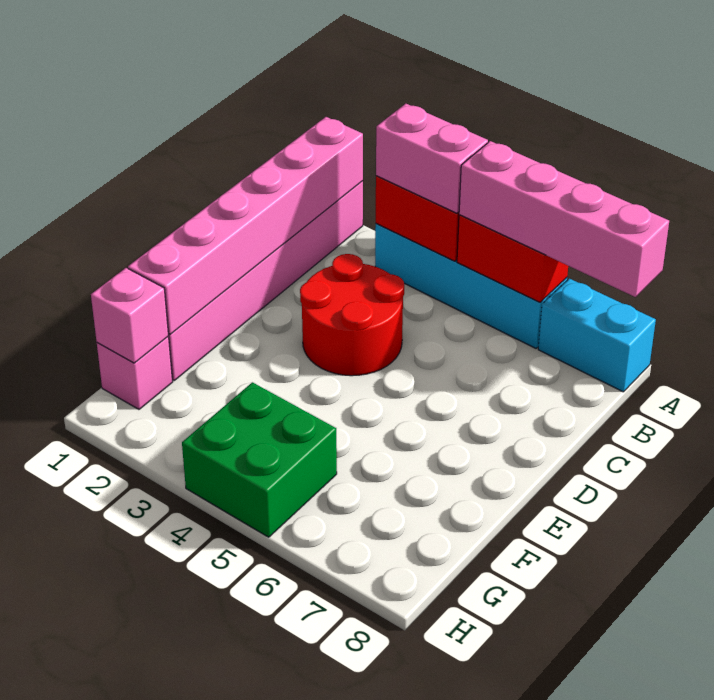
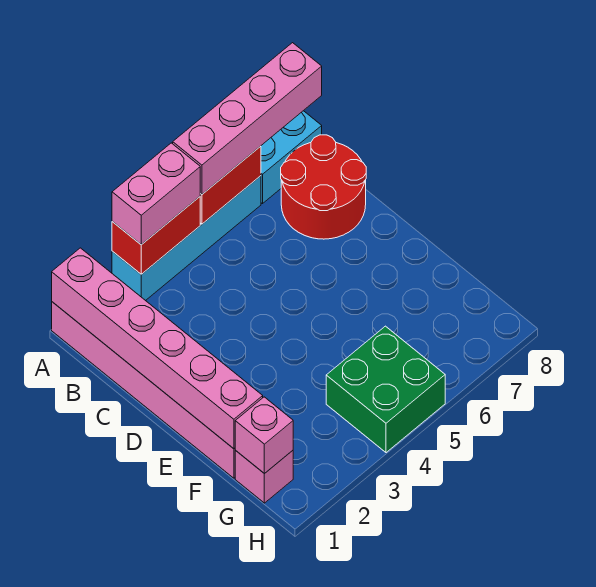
red 2x2 round brick [300,254,404,376] -> red 2x2 round brick moved to [281,135,366,239]

